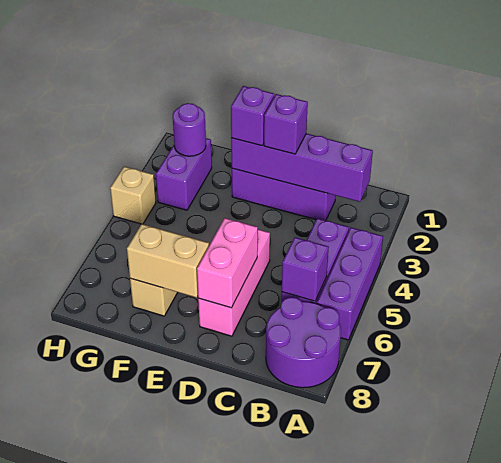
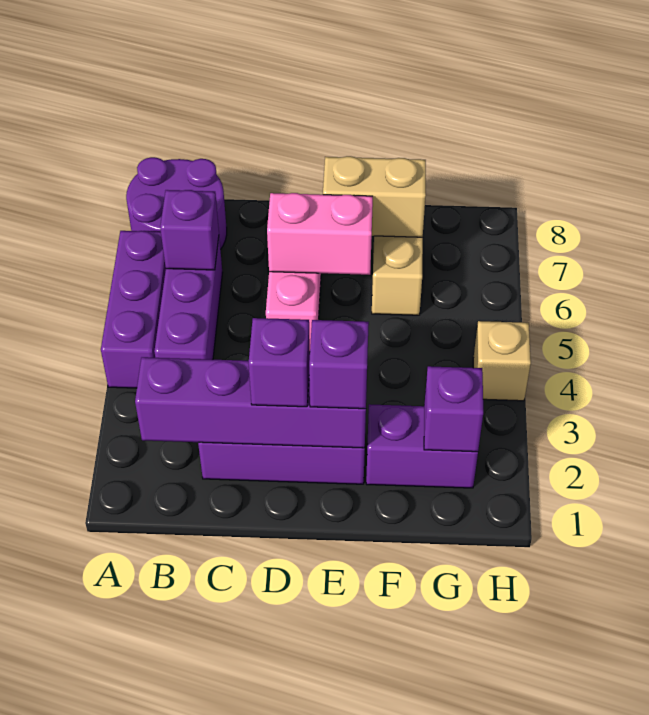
pink 1x2 brick [197,218,258,308] -> pink 1x2 brick turned to [267,193,373,275]
purple 1x2 brick [156,138,212,210] -> purple 1x2 brick turned to [366,404,478,488]
purple 1x1 round brick [173,103,206,156] -> purple 1x1 brick [424,366,483,452]

